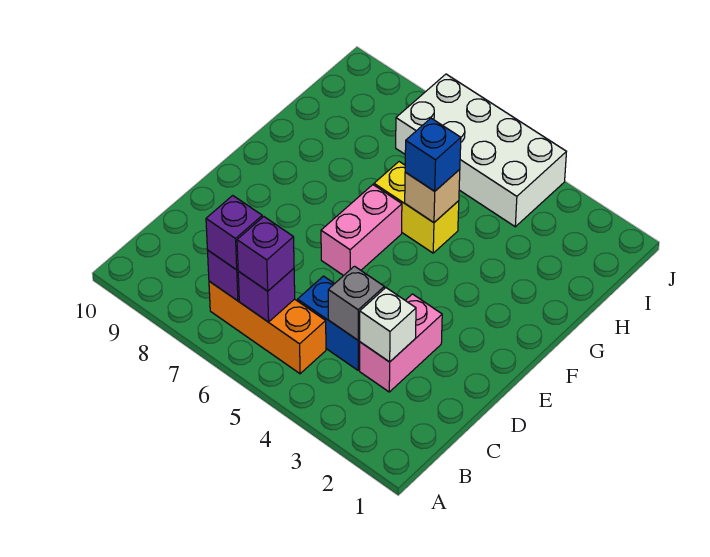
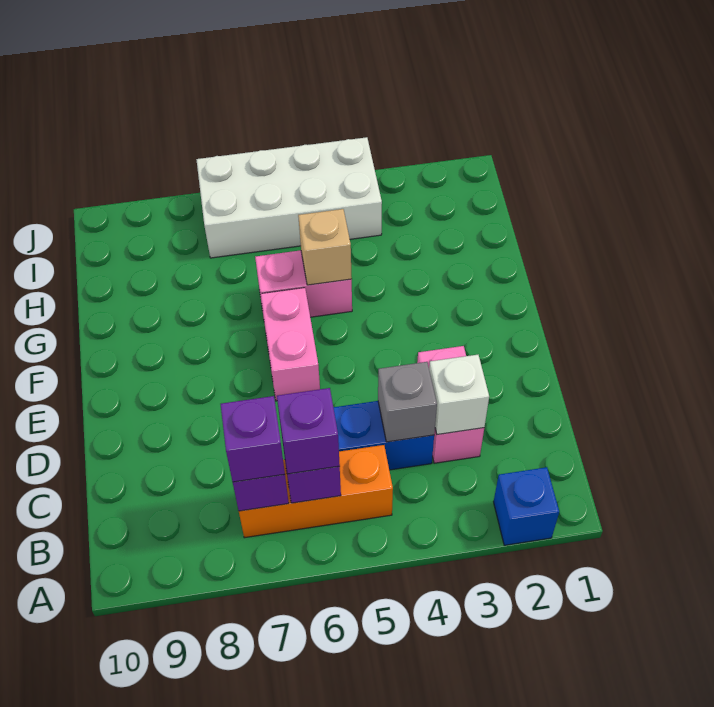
yellow 1x2 brick [374,162,459,253] -> pink 1x2 brick [255,250,352,317]
blue 1x1 brick [405,118,461,191] -> blue 1x1 brick moved to [494,467,559,545]

